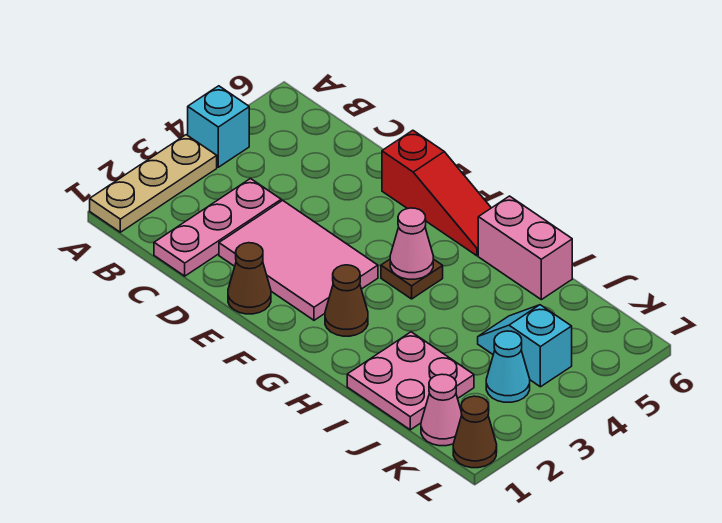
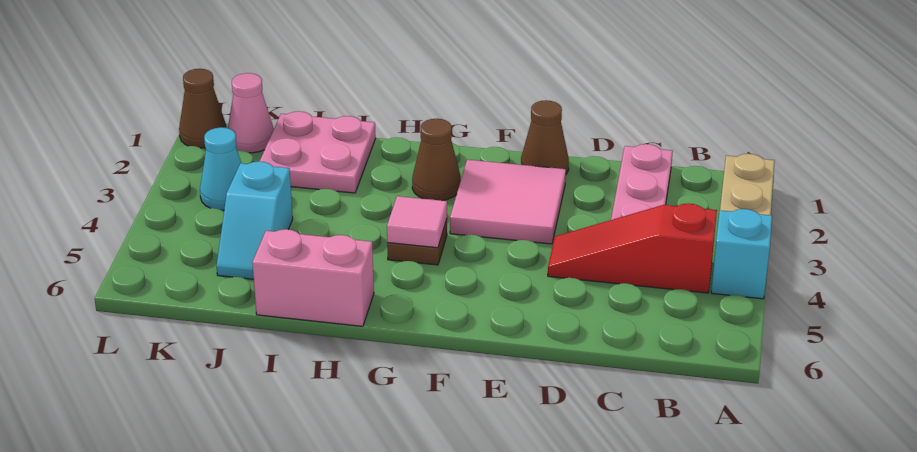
pink 2x3 tile [219,201,378,320] -> pink 2x2 tile [450,160,566,244]
red 1x3 slope [382,130,491,256] -> red 1x3 slope moved to [548,203,717,293]
pink 1x1 cone [390,208,433,279] -> pink 1x1 tile [387,196,447,248]
cyan 1x2 slope [478,305,572,387] -> cyan 1x2 slope turned to [217,161,293,279]

